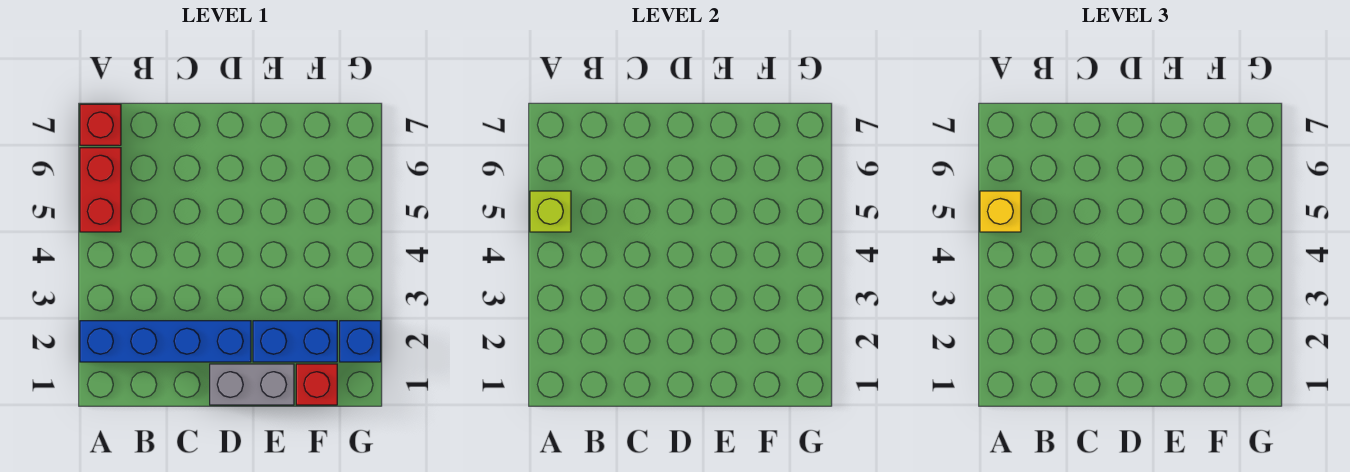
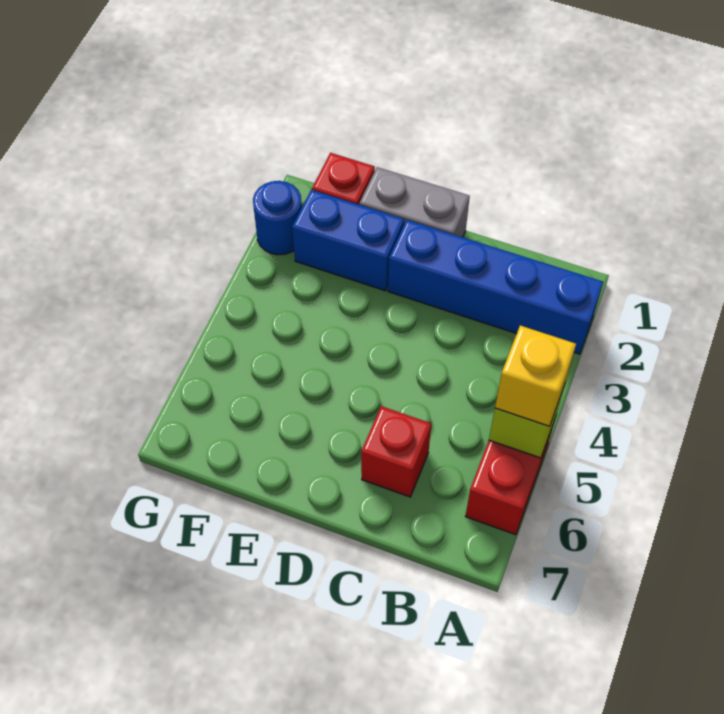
red 1x1 brick [80,104,121,145] -> red 1x1 brick moved to [361,406,431,497]
blue 1x1 brick [340,321,381,362] -> blue 1x1 round brick [253,181,302,255]

